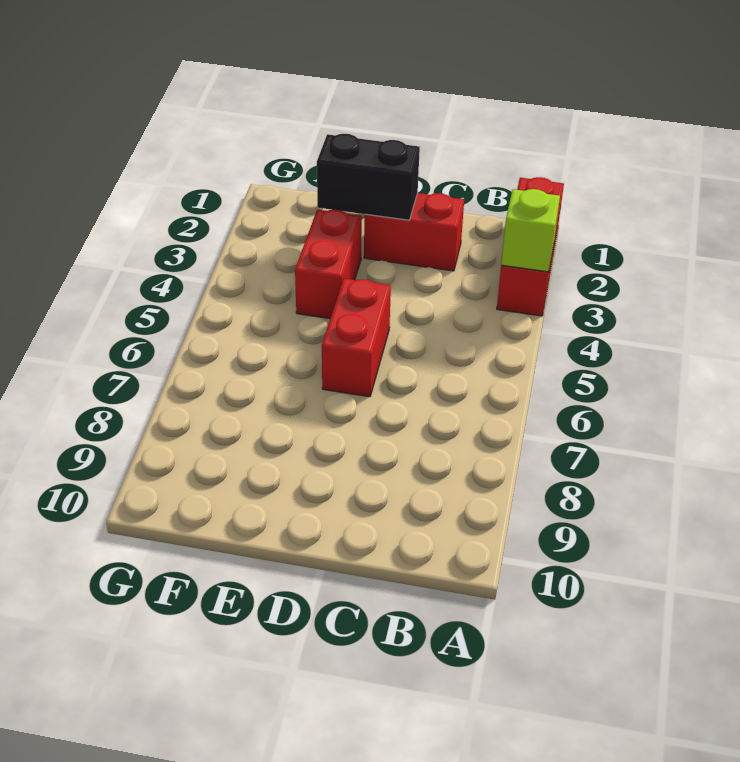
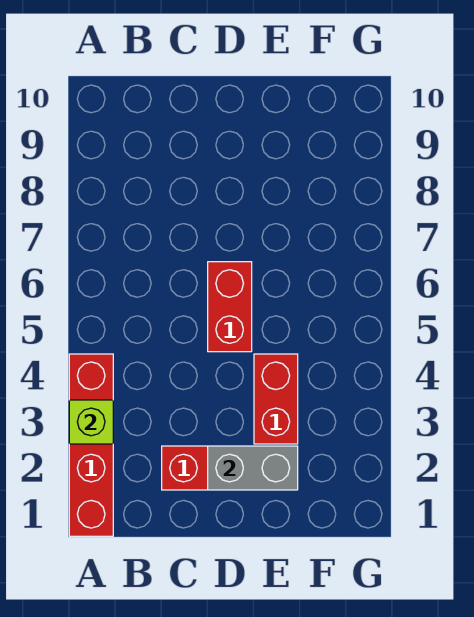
red 1x3 brick [497,177,564,316] -> red 1x4 brick [69,354,113,536]
black 1x2 brick [317,134,420,220] -> grey 1x2 brick [208,446,298,490]

